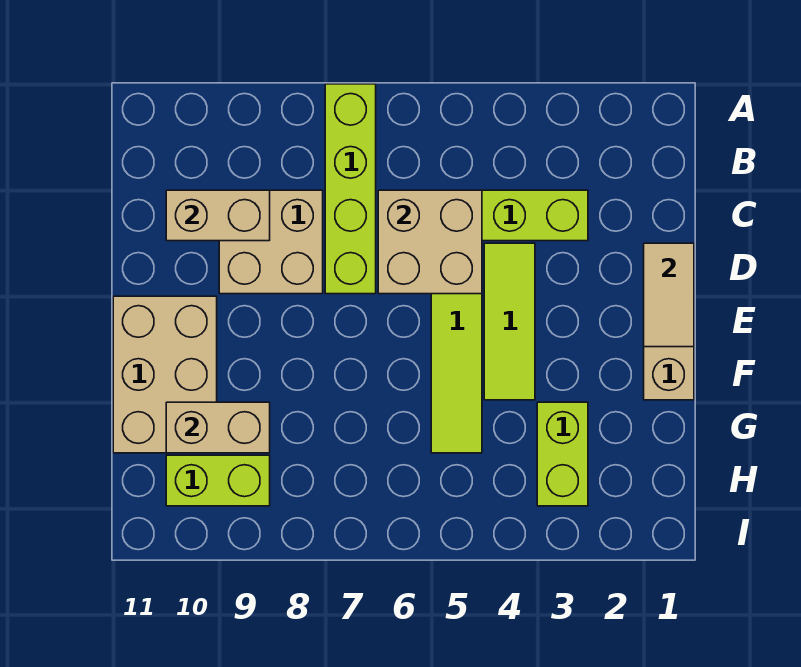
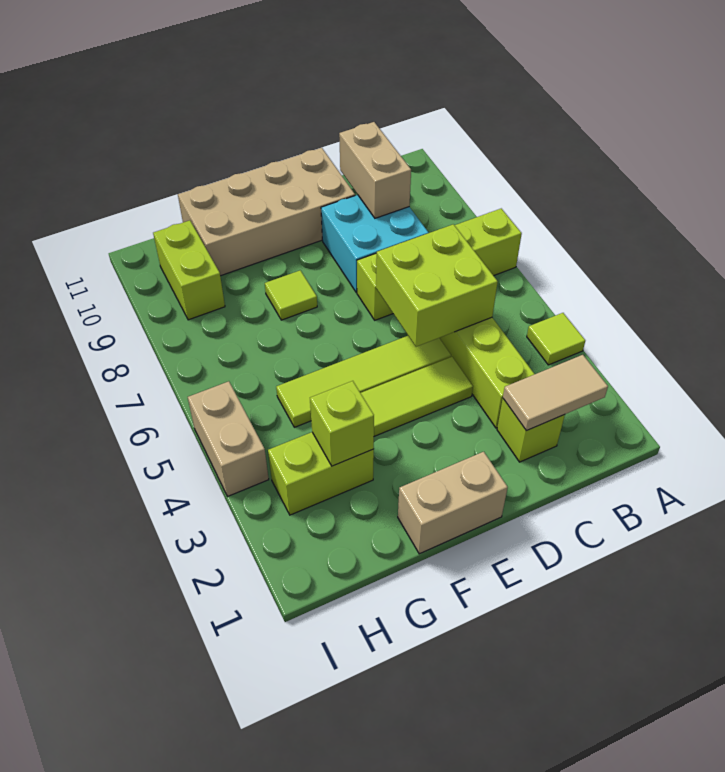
none -> lime 1x1 tile [527,313,585,365]
none -> lime 1x1 brick [497,399,565,462]
tan 2x2 brick [378,190,482,294] -> lime 2x2 brick [376,224,498,347]
tan 2x2 brick [219,190,323,294] -> cyan 2x2 brick [321,195,429,293]
tan 1x2 tile [644,243,694,347] -> tan 1x2 tile moved to [503,355,608,431]
tan 2x3 brick [113,296,217,453] -> tan 2x4 brick [178,148,355,276]
none -> lime 1x1 tile [265,270,317,320]
none -> lime 1x1 brick [310,381,374,466]
tan 1x2 brick [166,402,270,453] -> tan 1x2 brick moved to [188,381,269,496]

